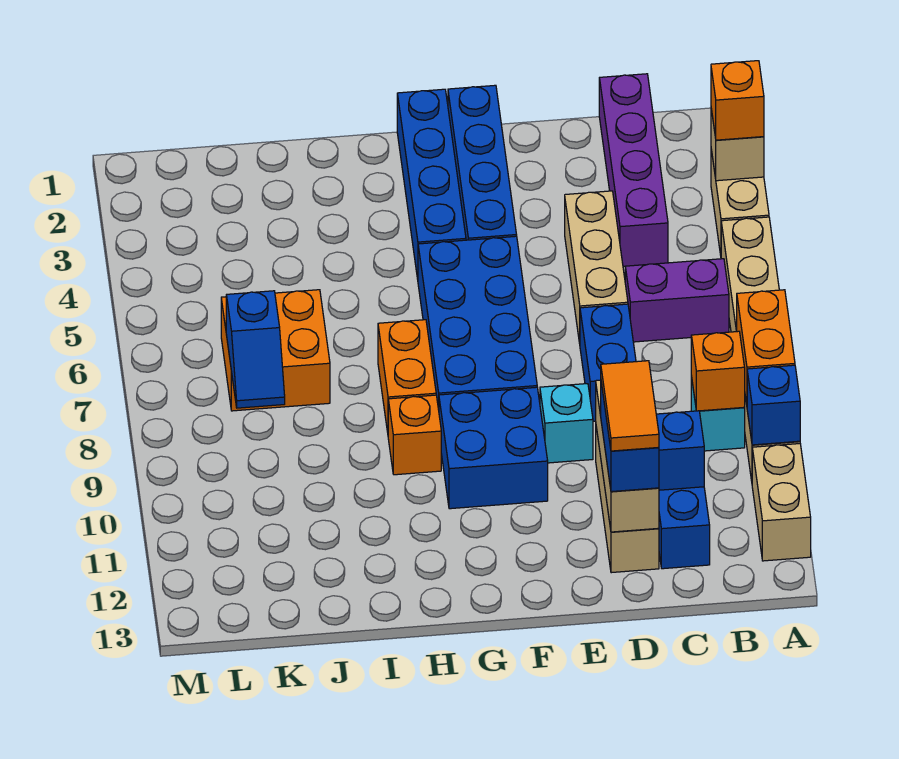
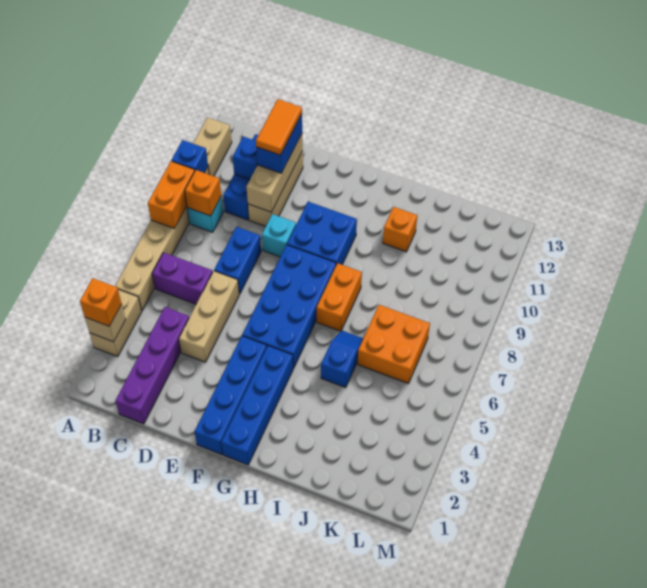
orange 1x1 brick [388,395,441,475] -> orange 1x1 brick moved to [383,207,417,252]
blue 1x2 slope [226,291,285,408] -> blue 1x2 slope moved to [321,331,363,388]

